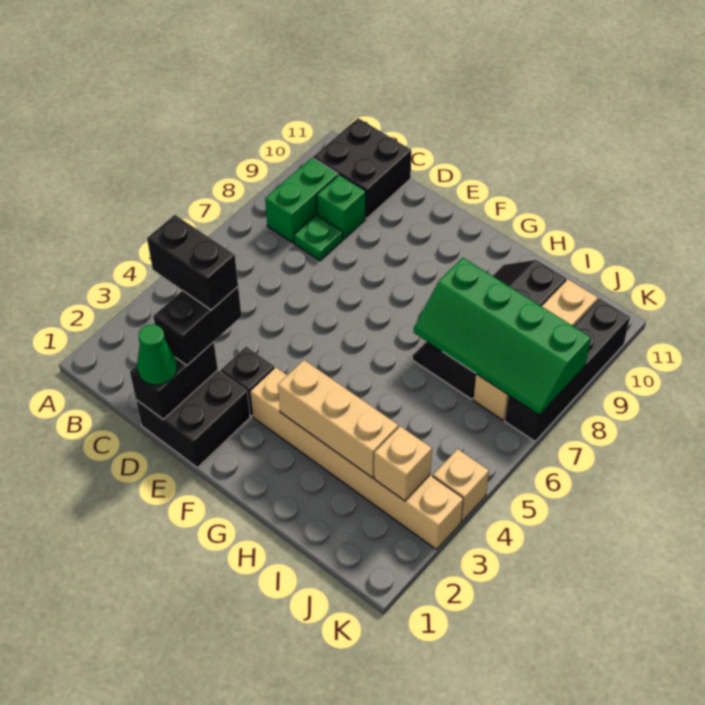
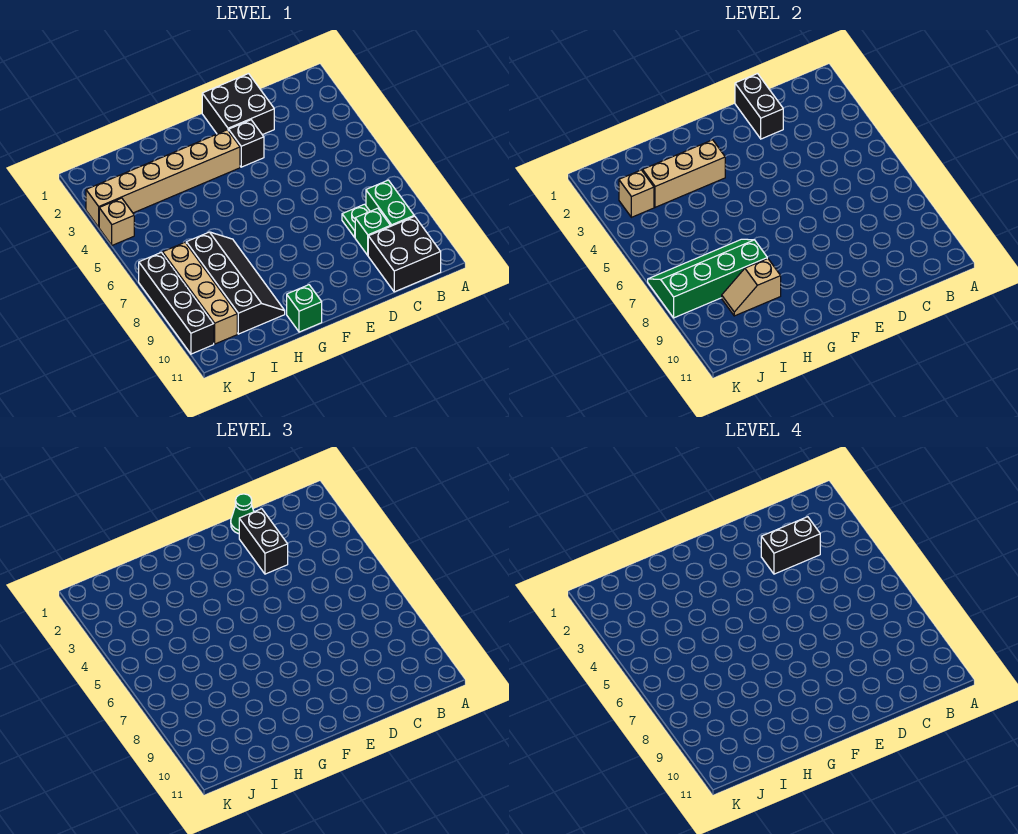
none -> green 1x1 brick [287,285,322,332]
none -> tan 1x2 slope [722,258,781,316]

